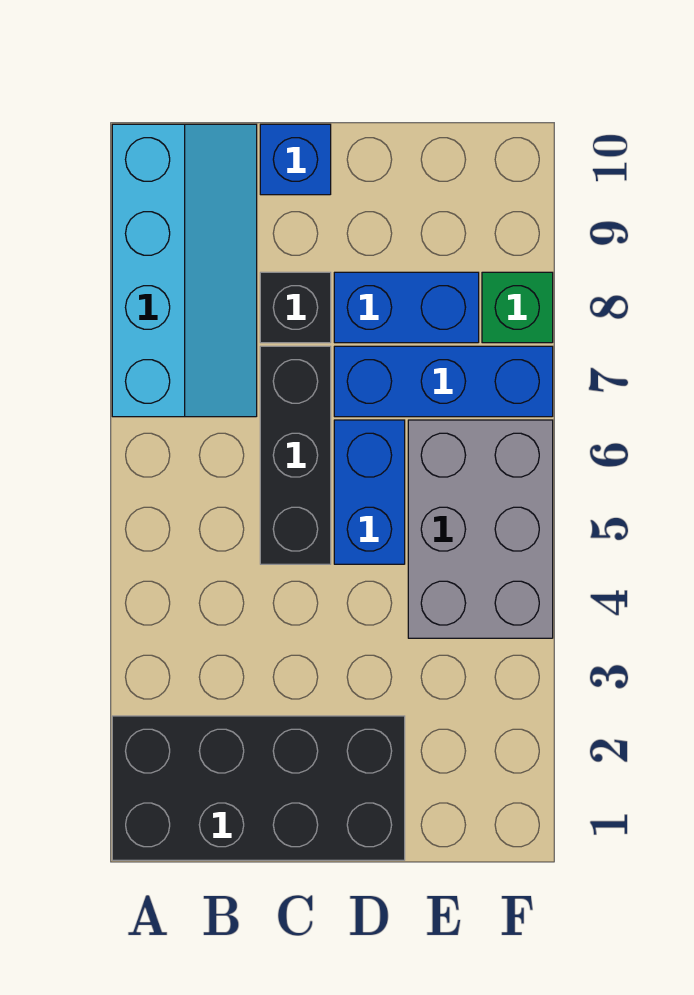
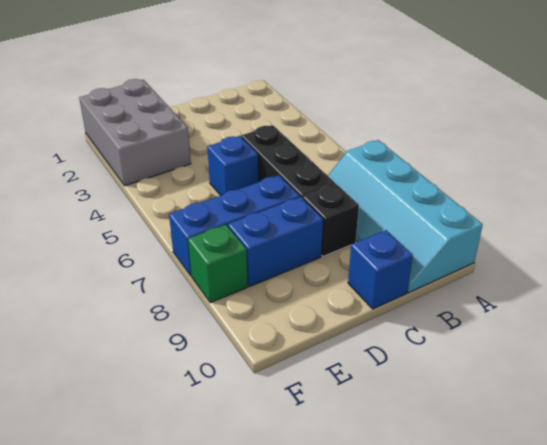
black 2x4 brick [112,716,405,860] -> none
blue 1x2 brick [334,420,405,564] -> blue 1x1 brick [207,136,258,195]
grey 2x3 brick [408,420,553,638] -> grey 2x3 brick moved to [79,79,191,186]

